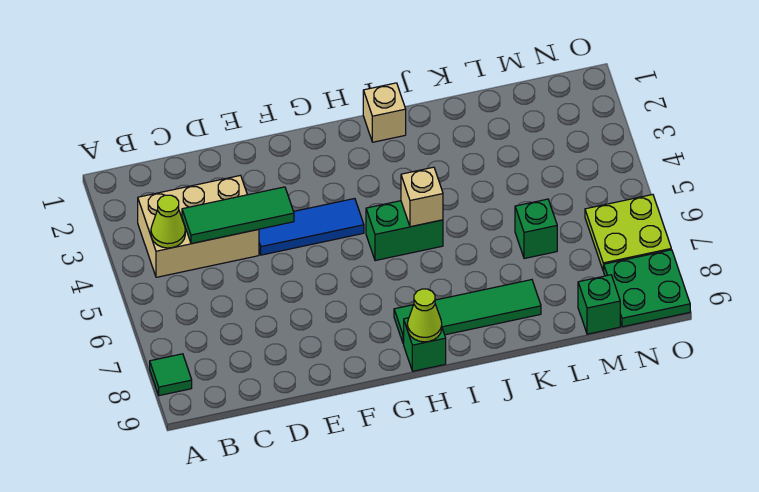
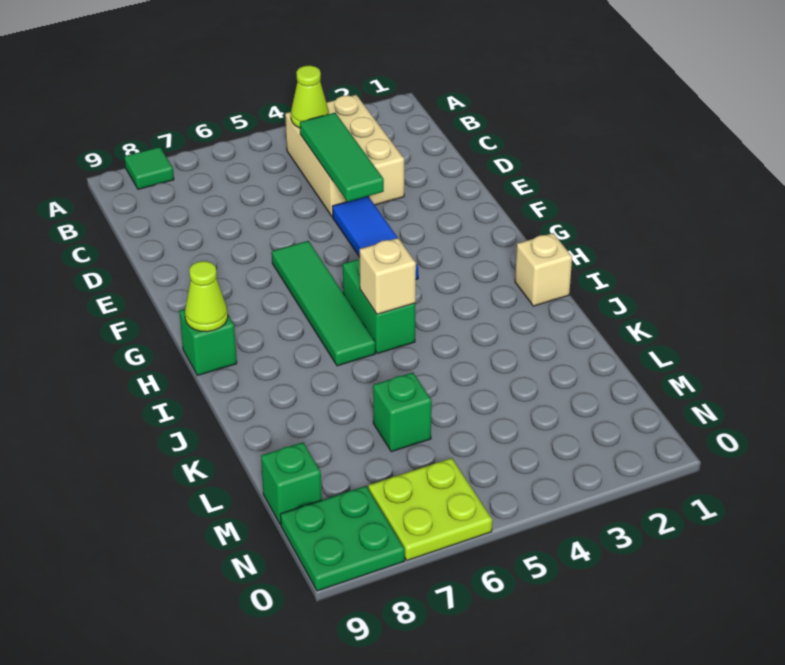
green 1x4 tile [394,280,541,344] -> green 1x4 tile moved to [272,241,375,366]

